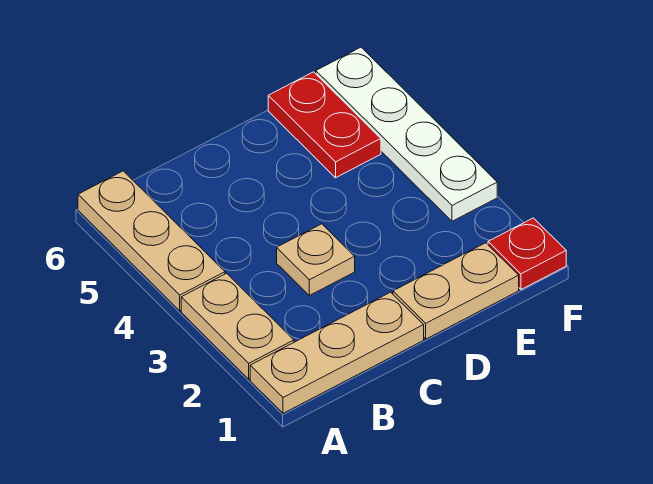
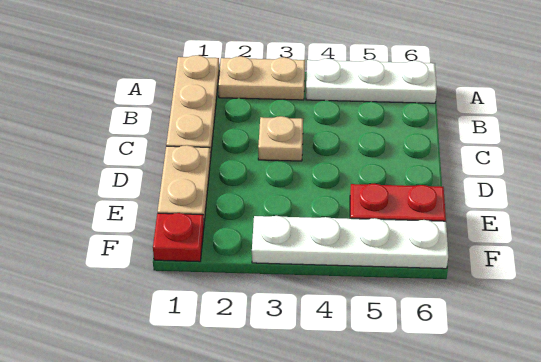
tan 1x3 plate [78,171,225,311] -> white 1x3 plate [306,59,437,103]

